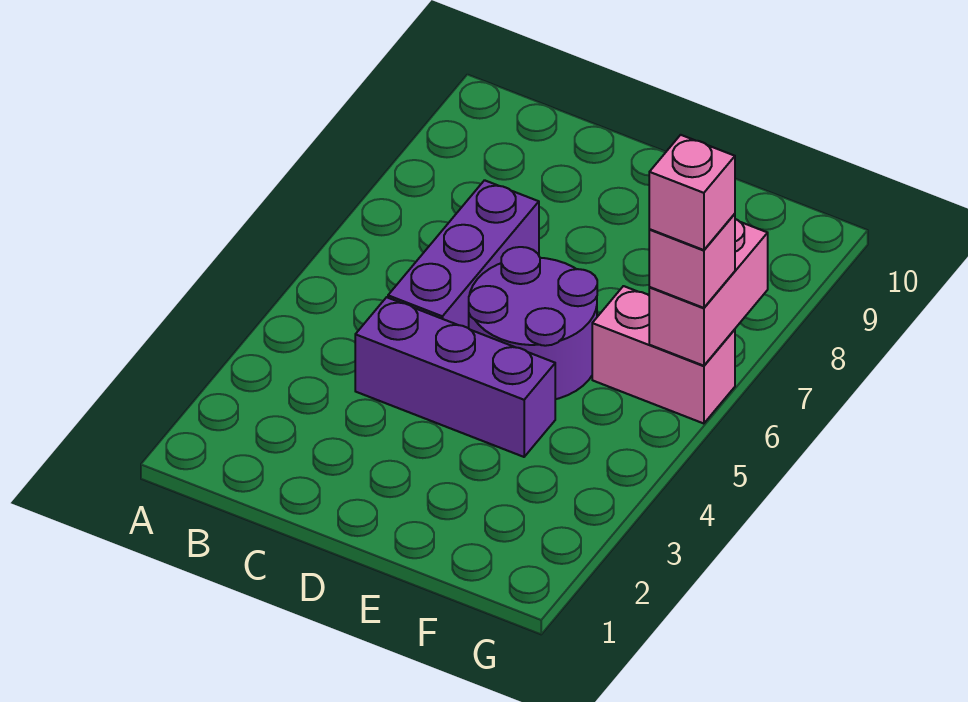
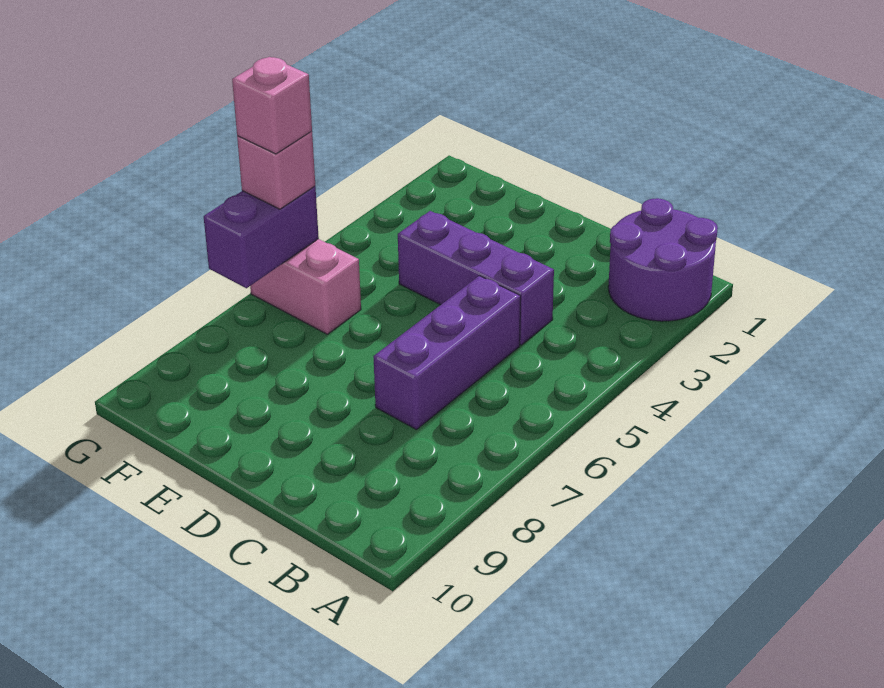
purple 2x2 round brick [469,247,597,399] -> purple 2x2 round brick moved to [608,198,718,321]
pink 1x2 brick [649,219,768,366] -> purple 1x2 brick [204,186,319,288]

